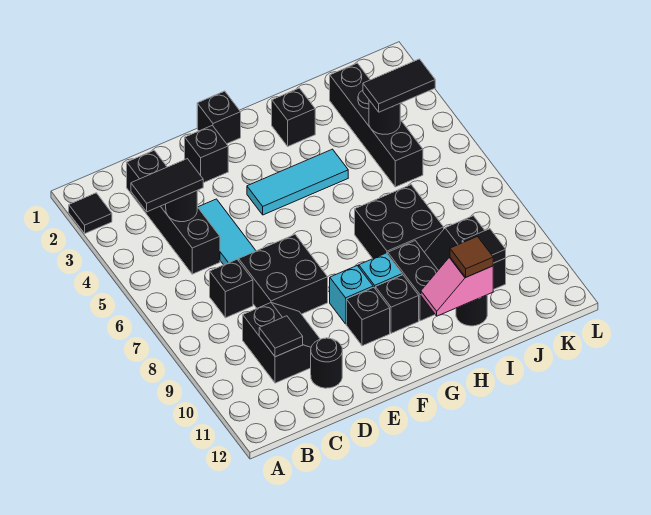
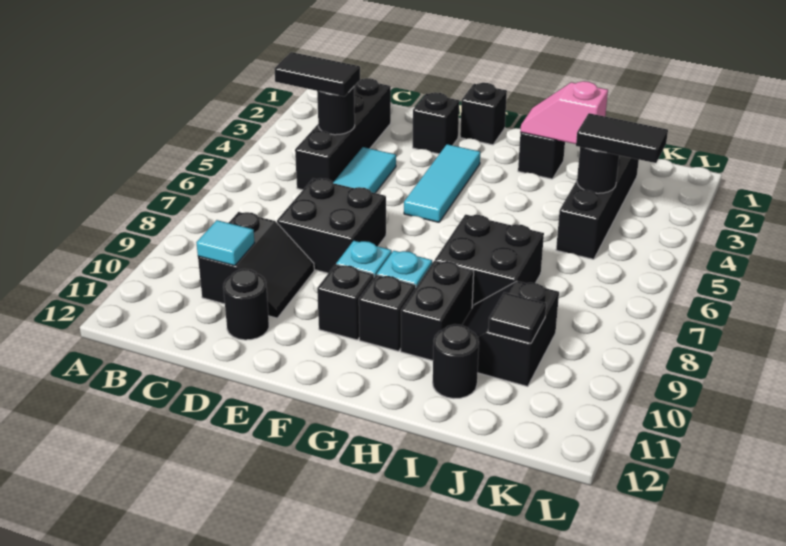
black 1x1 tile [69,193,112,233] -> none
black 1x1 brick [210,259,253,318] -> none
black 1x1 tile [259,316,303,357] -> cyan 1x1 tile [196,220,255,266]
cyan 1x3 tile [247,149,348,215] -> cyan 1x3 tile turned to [404,144,480,222]
pink 1x2 slope [421,257,493,316] -> pink 1x2 slope moved to [520,81,608,144]
brown 1x1 tile [450,237,493,277] -> none

